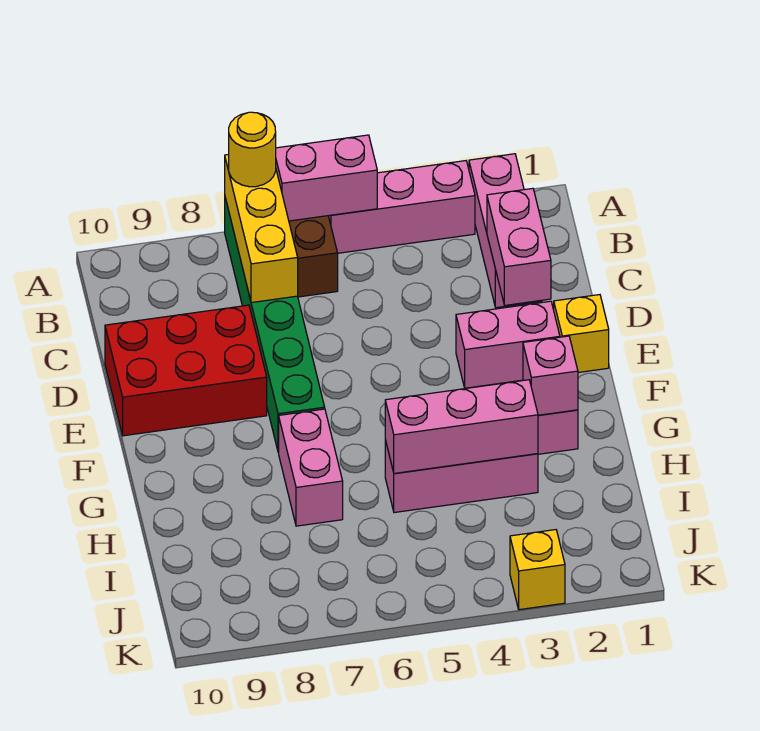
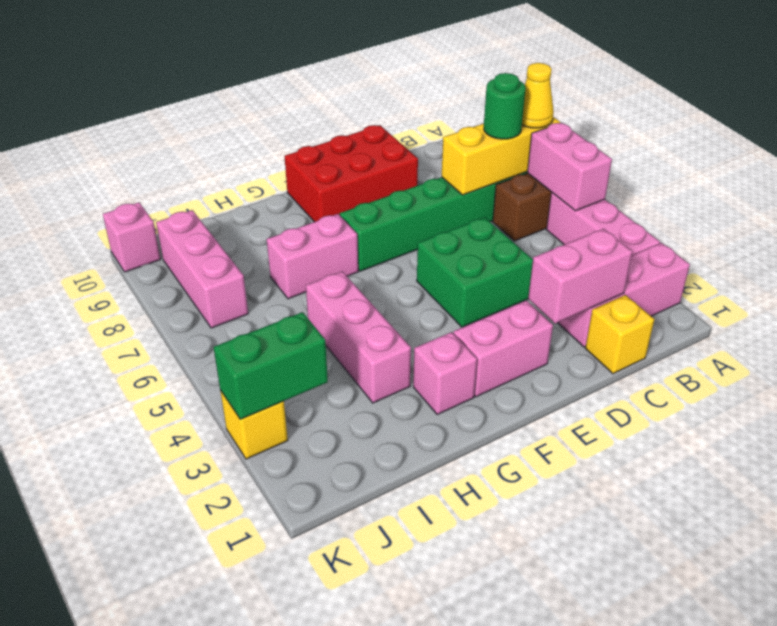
yellow 1x1 round brick [229,112,276,187] -> yellow 1x1 cone [522,63,554,128]
none -> green 1x1 round brick [484,73,526,139]
none -> green 2x2 brick [417,218,533,327]
red 2x3 brick [105,305,267,436] -> red 2x3 brick turned to [284,125,418,222]
yellow 1x1 brick [554,295,609,372] -> yellow 1x1 brick moved to [585,295,654,374]
pink 1x2 brick [456,301,560,388] -> pink 1x2 brick turned to [453,300,553,397]
pink 1x1 brick [523,336,578,415] -> pink 1x1 brick moved to [103,202,161,272]
pink 1x3 brick [385,380,538,473] -> pink 1x3 brick moved to [156,210,248,328]
none -> green 1x2 brick [214,312,328,419]

